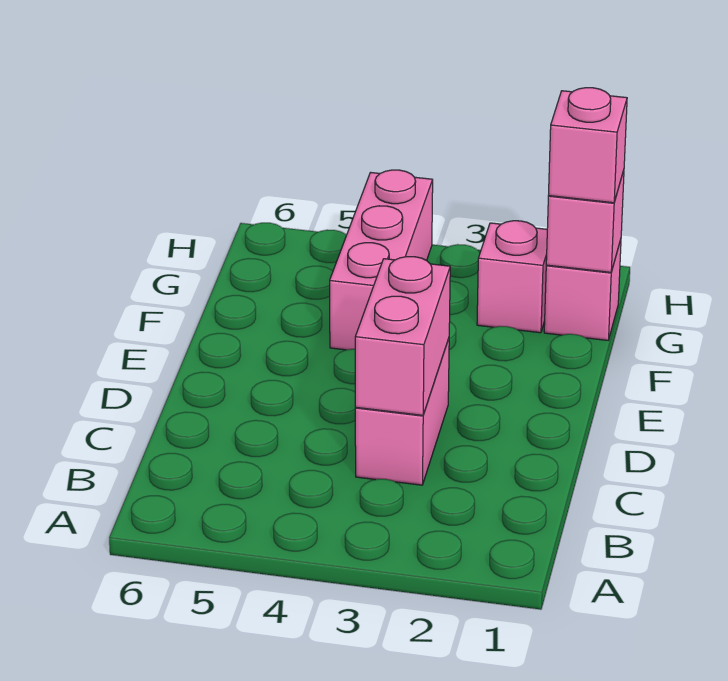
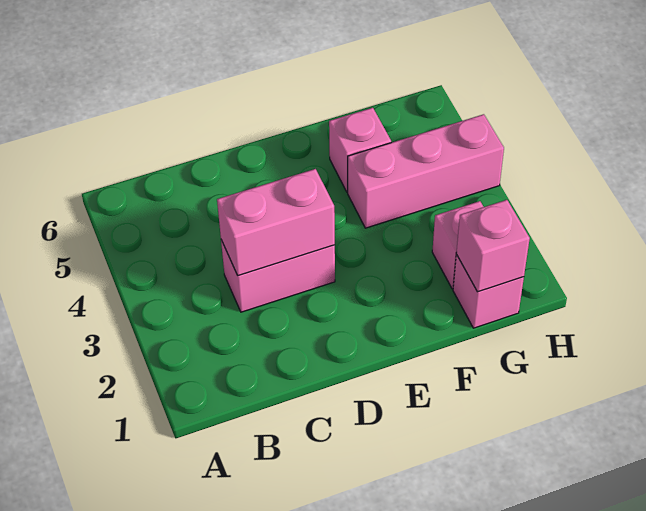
pink 1x1 brick [548,88,627,203] -> pink 1x1 brick moved to [329,108,391,192]

